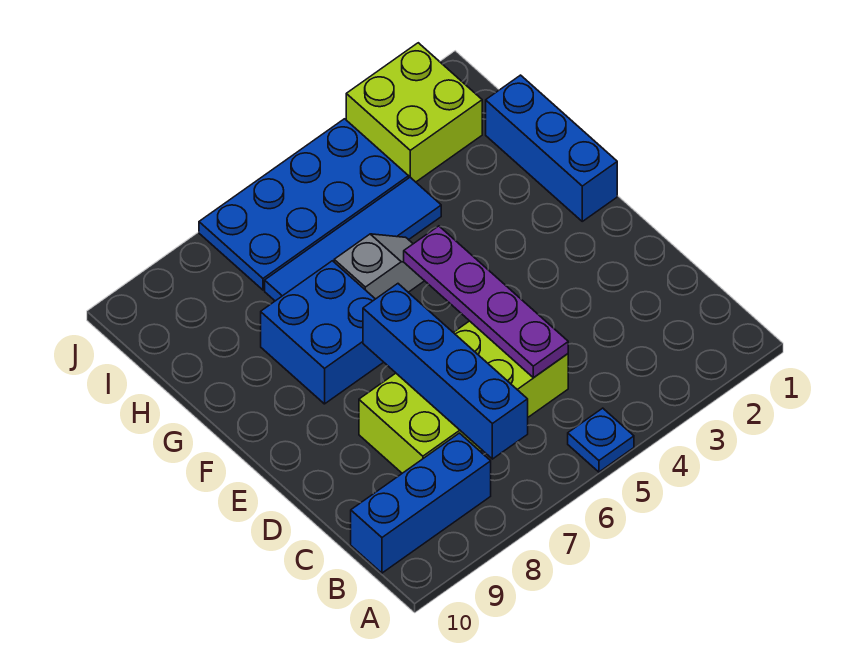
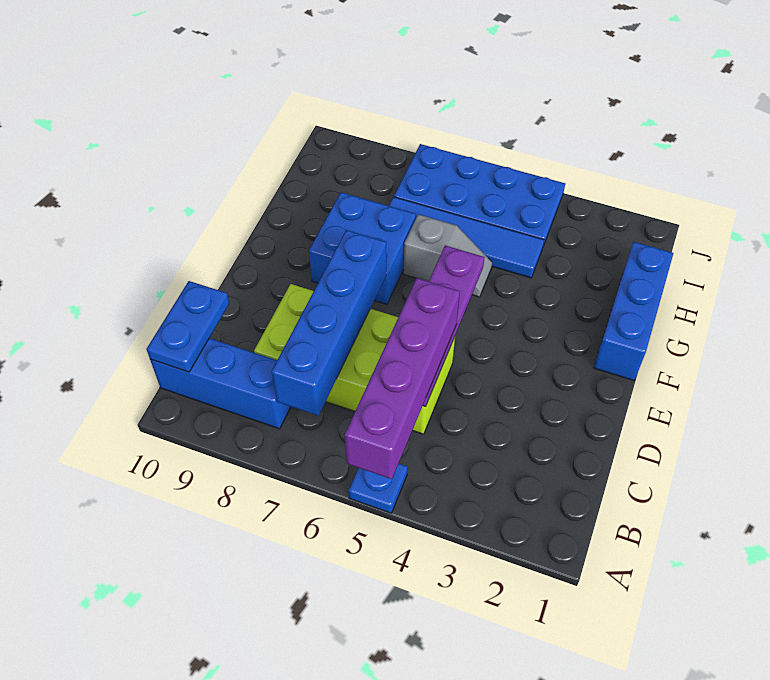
none -> purple 1x4 brick [345,278,460,479]
none -> blue 1x2 plate [146,281,229,372]
lime 2x2 brick [346,43,482,182] -> none

